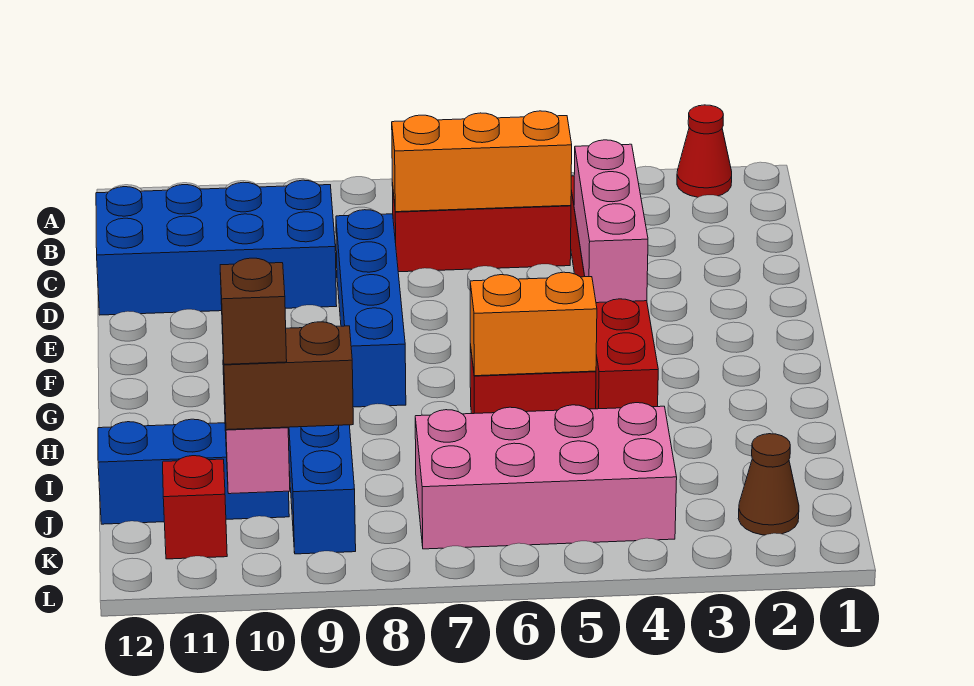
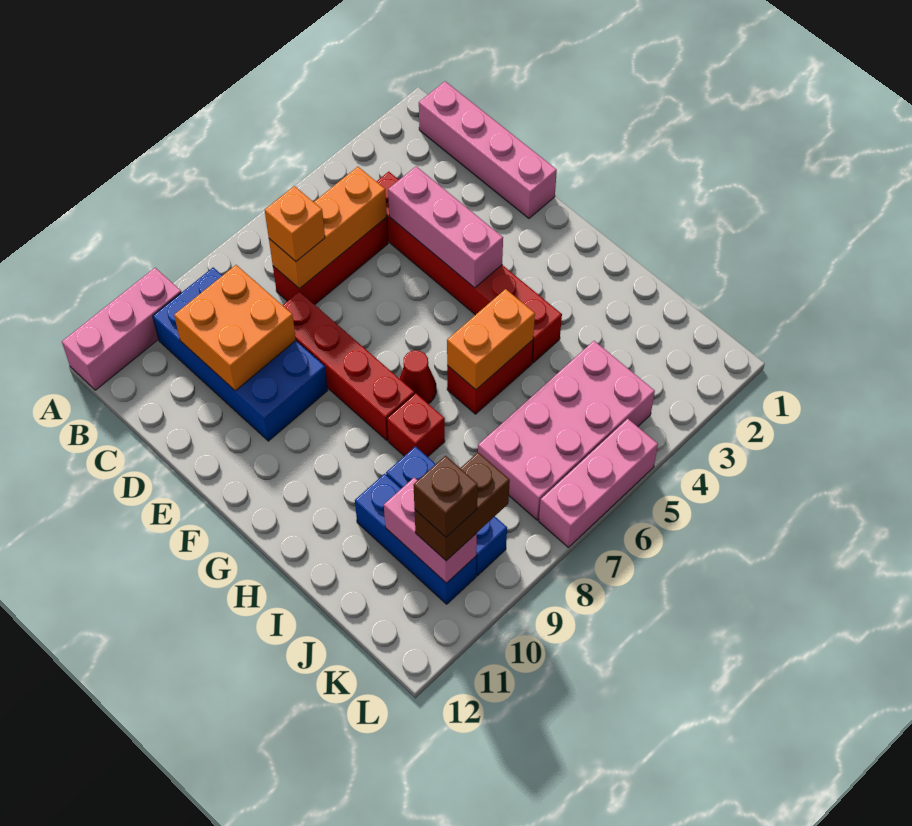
red 1x1 cone [677,105,732,197] -> red 1x1 cone moved to [399,351,436,404]
none -> pink 1x3 brick [62,268,181,390]
none -> pink 1x4 brick [419,81,557,218]
none -> orange 1x1 brick [265,186,325,261]
blue 2x4 brick [96,180,337,315] -> blue 2x4 brick turned to [153,267,328,441]
none -> orange 2x2 brick [174,265,296,391]
blue 1x4 brick [336,210,406,407] -> red 1x4 brick [283,292,414,440]
blue 1x3 brick [98,419,289,524] -> blue 1x3 brick turned to [355,474,476,604]
brown 1x1 cone [738,434,799,535] -> none
red 1x1 brick [163,456,227,559] -> red 1x1 brick moved to [387,393,445,457]
none -> pink 1x3 brick [539,419,658,547]

